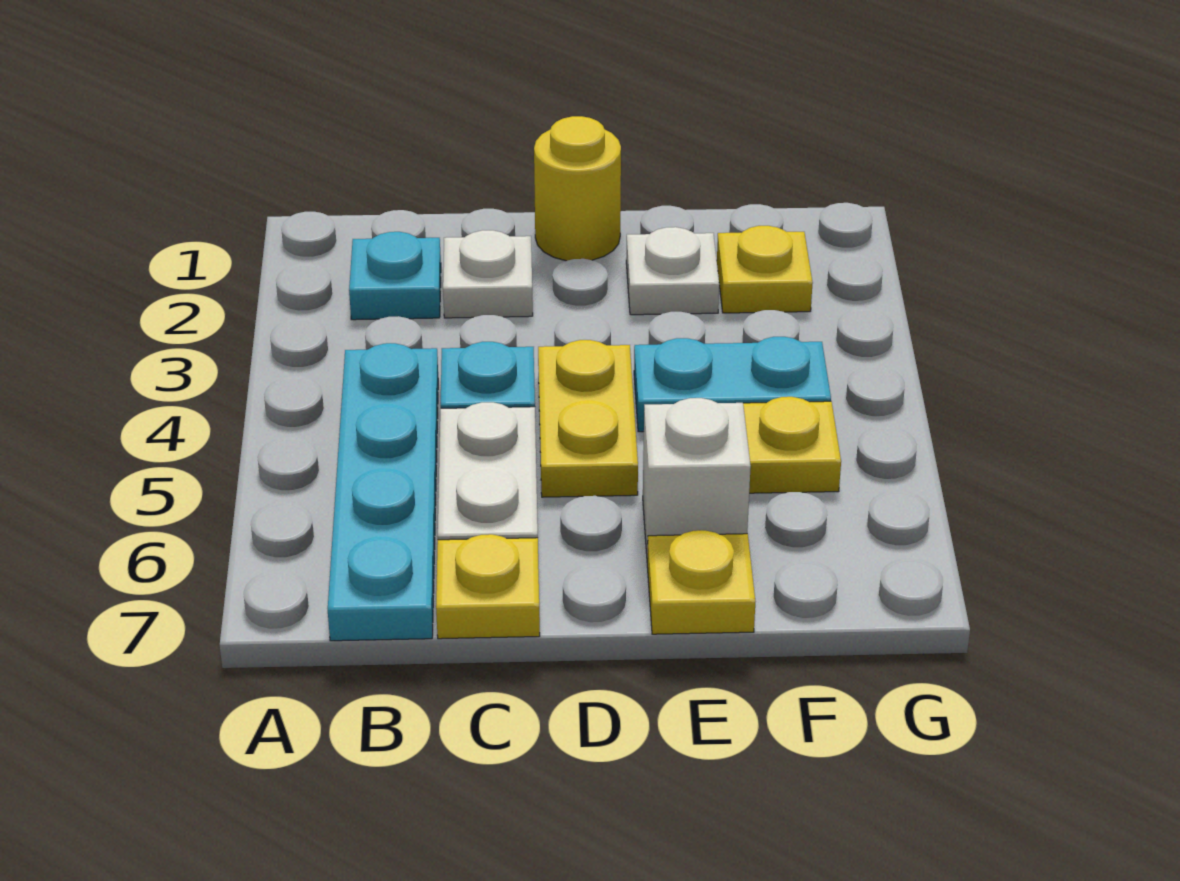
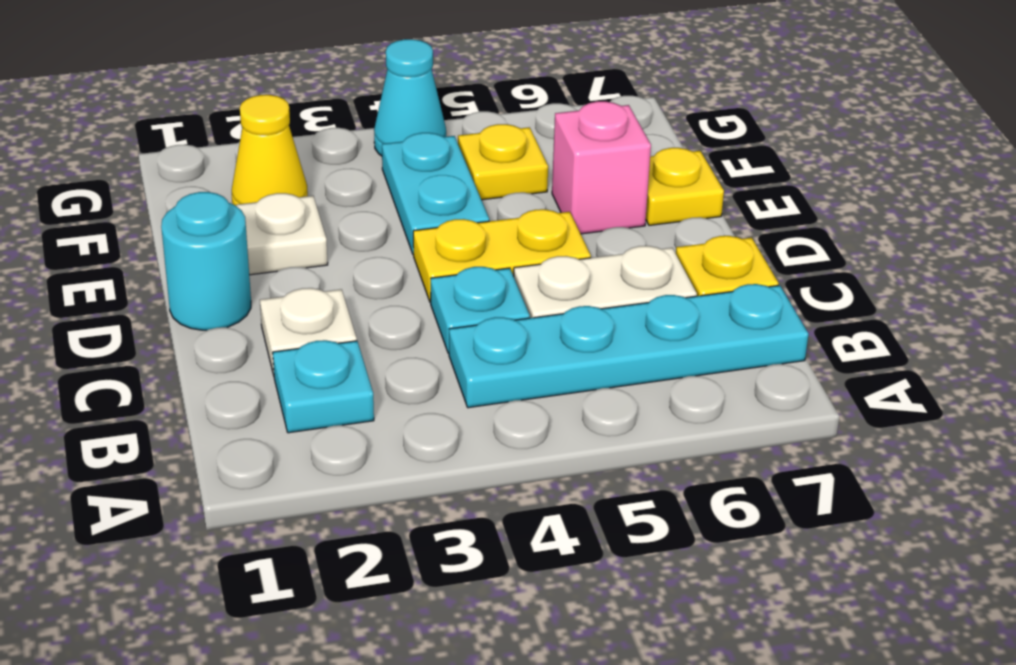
yellow 1x1 round brick [534,116,621,261] -> cyan 1x1 round brick [161,192,251,330]
white 1x1 brick [643,398,751,558] -> pink 1x1 brick [552,101,651,234]
yellow 1x1 plate [717,226,813,313] -> yellow 1x1 cone [232,95,308,206]
none -> cyan 1x1 cone [374,39,446,156]

